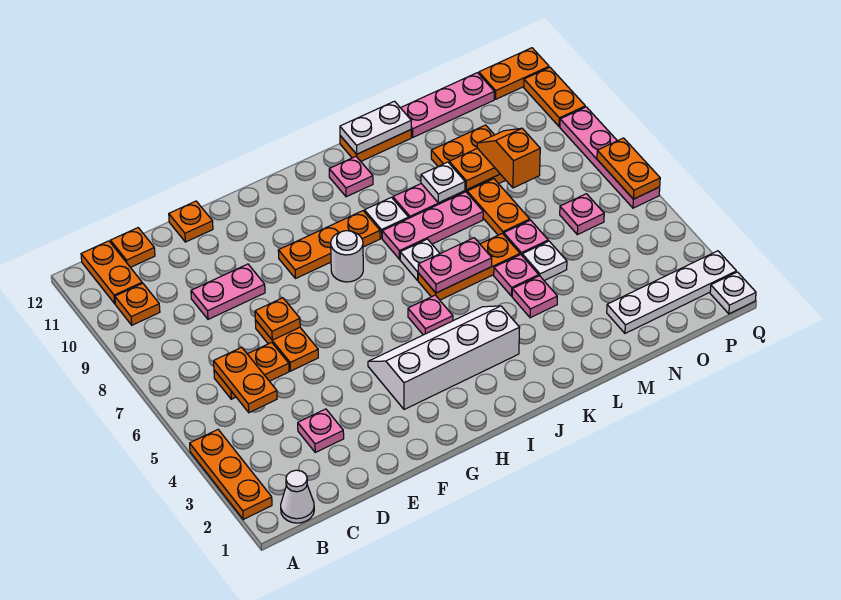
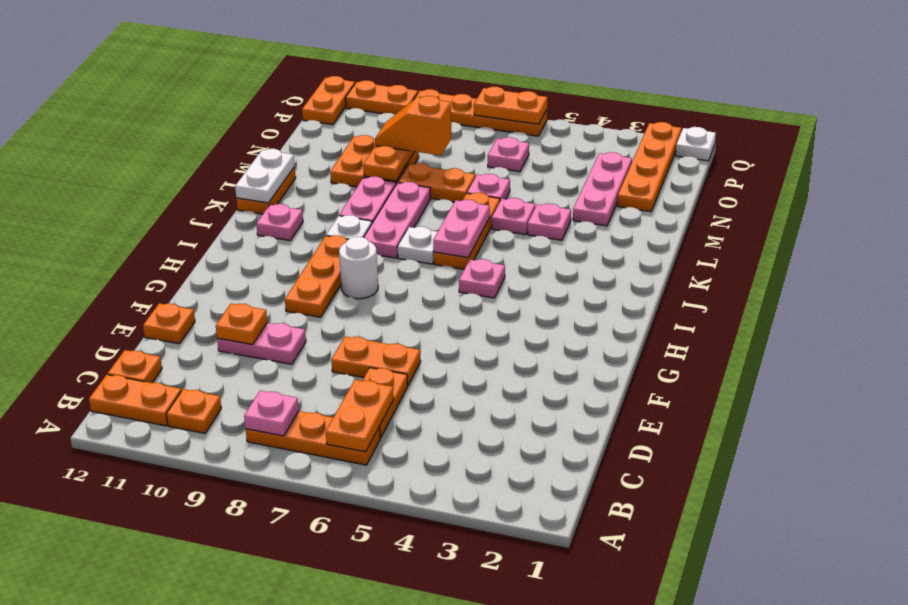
orange 1x3 plate [190,430,272,519] -> orange 1x3 plate moved to [246,411,380,465]
white 1x1 cone [281,470,314,523] -> none
orange 1x2 plate [214,347,277,413] -> orange 1x2 plate turned to [326,380,394,452]
pink 1x1 plate [298,409,344,452] -> pink 1x1 plate moved to [244,391,299,436]
pink 1x2 plate [191,264,265,319] -> pink 1x2 plate turned to [217,323,306,364]
orange 1x1 plate [255,298,300,340] -> orange 1x1 plate moved to [216,304,267,345]
white 2x4 slope [368,306,520,410] -> none
white 1x1 plate [421,162,465,203] -> none
white 1x1 plate [522,241,567,281] -> none
pink 1x3 plate [401,73,494,137] -> pink 1x3 plate moved to [573,152,632,226]
white 1x4 plate [607,251,736,333] -> orange 1x4 plate [617,122,681,212]
pink 1x4 plate [560,107,660,208] -> orange 1x4 plate [414,89,547,136]

